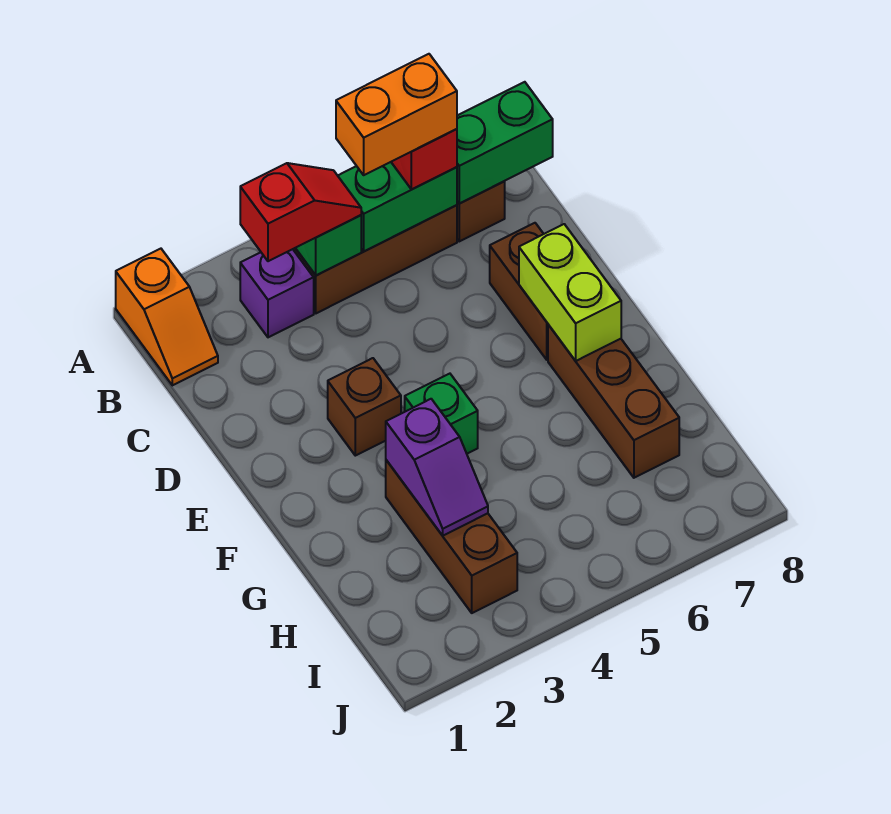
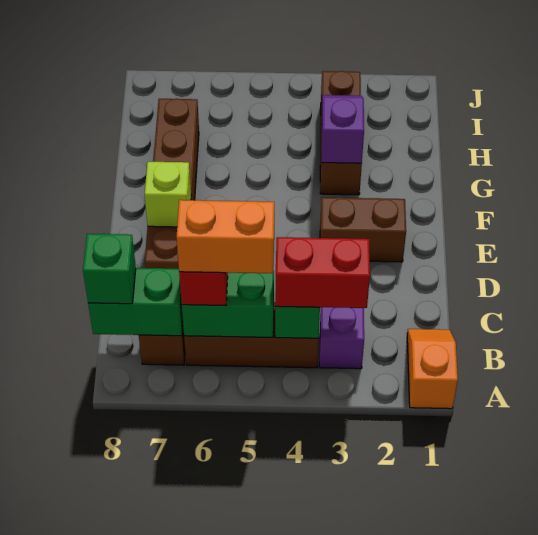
red 1x2 slope [240,163,361,261] -> red 1x2 brick [275,237,370,308]
brown 1x1 brick [328,358,401,456] -> brown 1x2 brick [320,197,406,262]
lime 1x2 brick [519,224,621,361] -> lime 1x1 brick [145,162,191,227]
green 1x1 brick [405,374,478,454] -> green 1x1 brick moved to [83,234,136,304]

